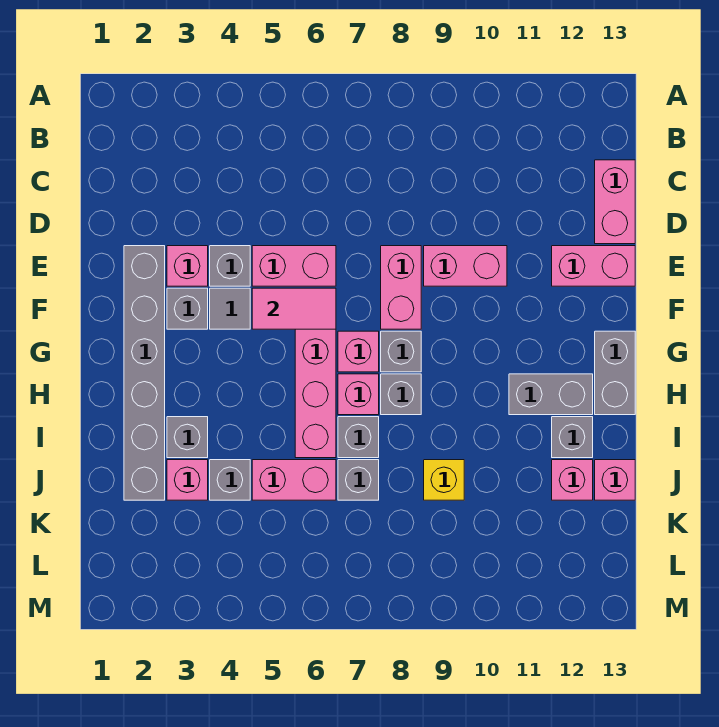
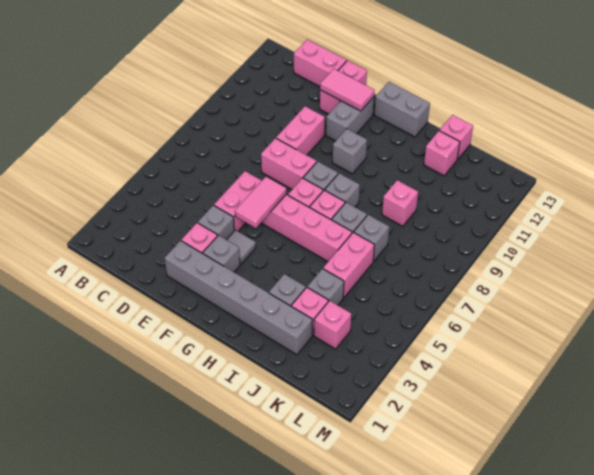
none -> pink 1x2 tile [320,69,374,111]
grey 1x2 brick [509,374,593,415] -> grey 1x2 brick moved to [326,97,374,141]
grey 1x1 brick [552,417,593,458] -> grey 1x1 brick moved to [332,129,367,174]
yellow 1x1 brick [424,460,464,500] -> pink 1x1 brick [382,180,418,226]
none -> pink 1x1 brick [314,301,351,349]

